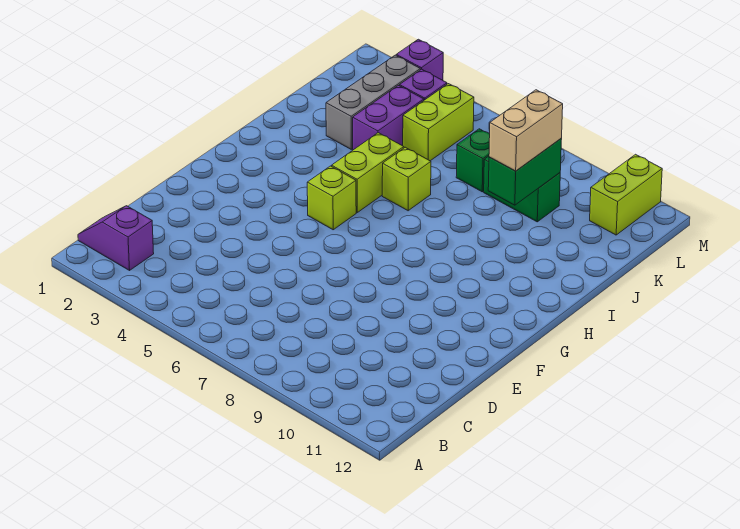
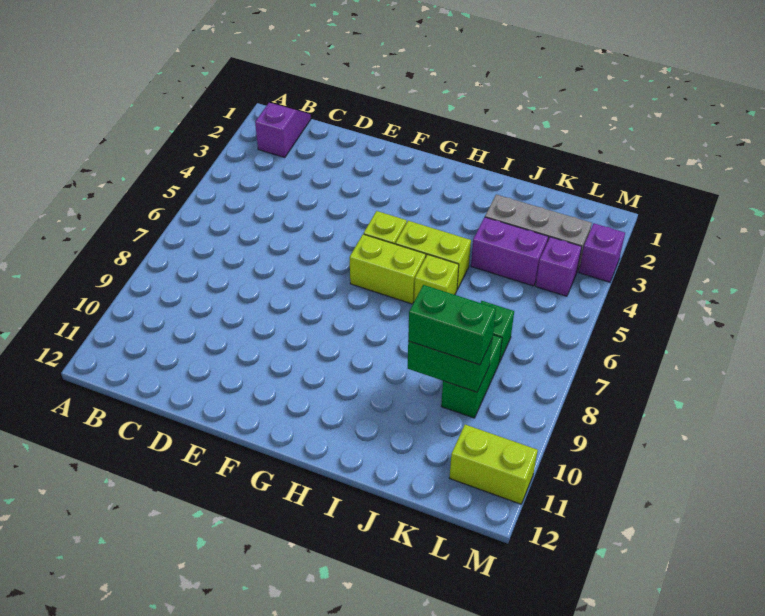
tan 1x2 brick [489,90,563,171] -> green 1x2 brick [408,285,496,365]
lime 1x2 brick [403,84,474,161] -> lime 1x2 brick moved to [349,234,426,304]

